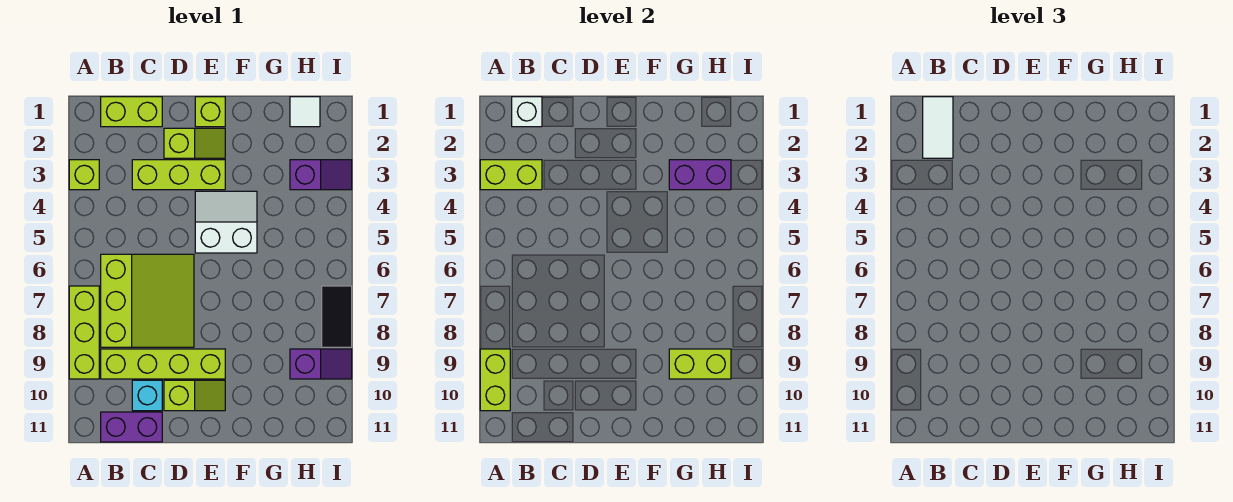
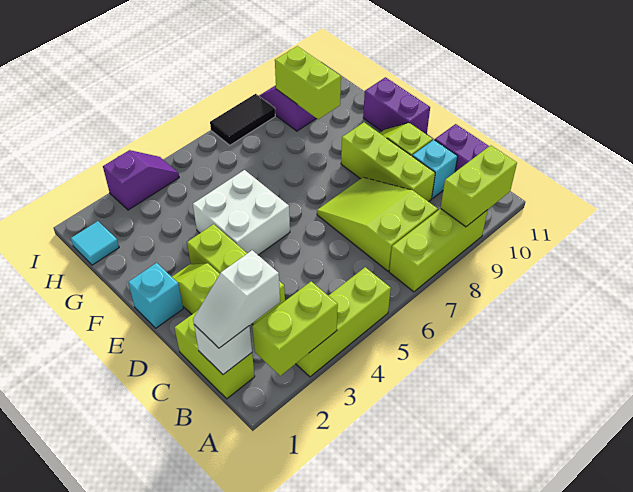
lime 1x1 brick [69,160,99,190] -> lime 1x3 brick [296,267,391,377]
lime 1x2 brick [480,160,542,190] -> lime 1x2 brick turned to [252,282,338,376]
white 1x2 tile [923,97,953,158] -> white 1x2 slope [193,250,280,348]
lime 3x3 slope [101,254,194,347] -> lime 2x3 slope [317,177,438,271]
lime 1x4 brick [101,349,225,379] -> lime 1x3 brick [341,122,435,202]
lime 1x1 brick [195,97,225,127] -> cyan 1x1 brick [128,263,183,328]
white 2x2 slope [195,191,257,253] -> white 2x2 brick [193,170,290,255]
purple 1x2 brick [669,160,731,190] -> purple 1x2 brick moved to [363,77,430,134]
white 1x1 tile [290,97,320,127] -> cyan 1x1 tile [71,221,119,265]
purple 1x2 slope [290,160,352,190] -> purple 1x2 slope turned to [103,150,179,210]

